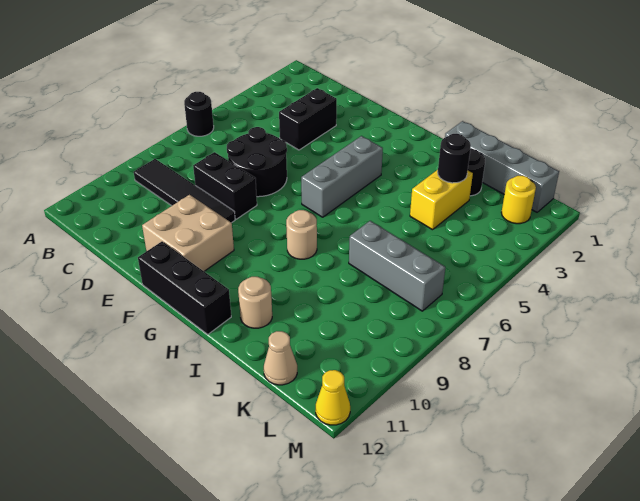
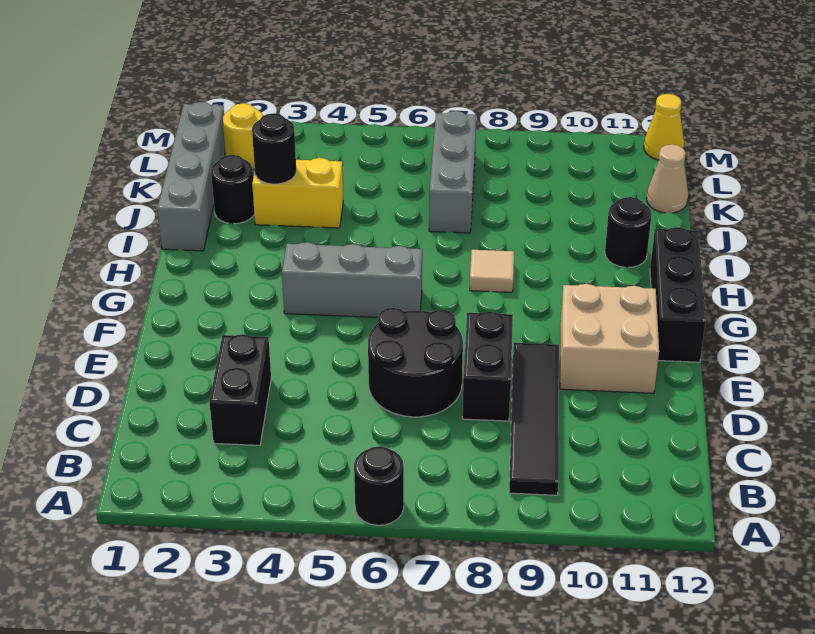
black 1x2 brick [279,88,337,150] -> black 1x2 brick turned to [209,334,271,445]
tan 1x1 round brick [286,210,317,259] -> tan 1x1 tile [470,250,514,292]
tan 1x1 round brick [238,277,272,328] -> black 1x1 round brick [605,197,652,267]

